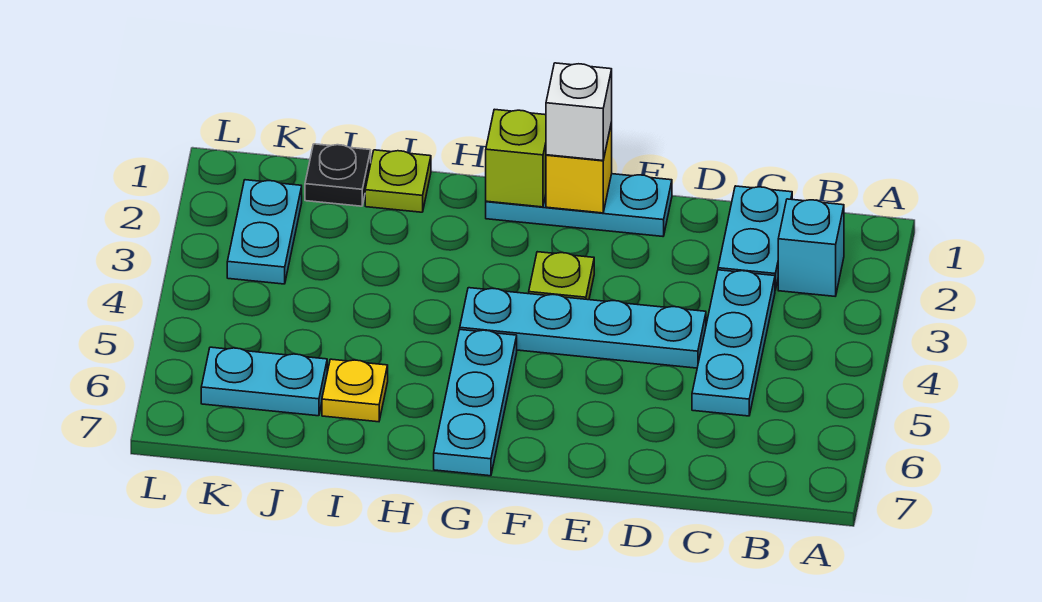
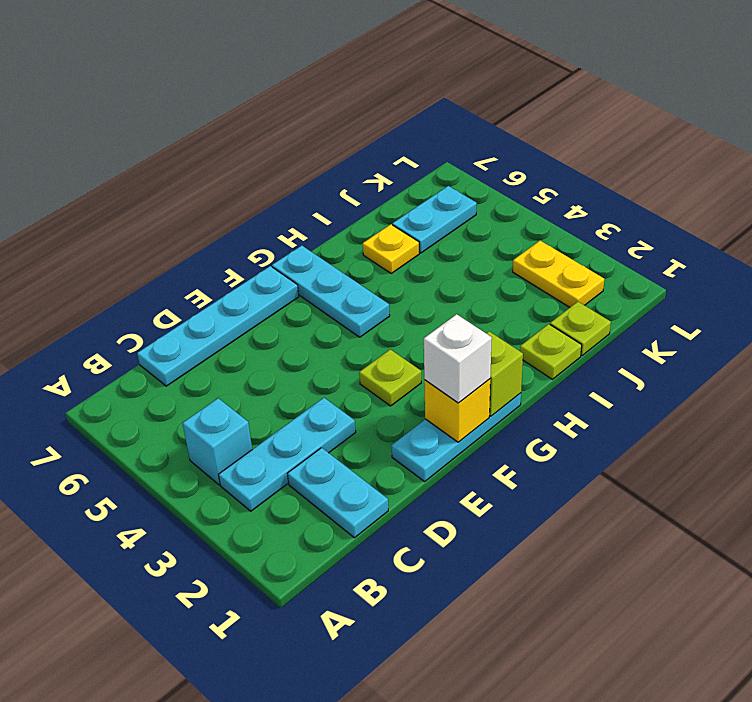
cyan 1x1 brick [778,199,844,296] -> cyan 1x1 brick moved to [183,398,252,485]
cyan 1x3 plate [692,270,775,416] -> cyan 1x3 plate turned to [219,398,356,511]
cyan 1x4 plate [460,288,706,368] -> cyan 1x4 plate moved to [137,266,299,386]
black 1x1 plate [305,144,371,206] -> lime 1x1 plate [550,302,611,356]
cyan 1x2 plate [227,180,302,284] -> yellow 1x2 plate [513,240,604,307]

